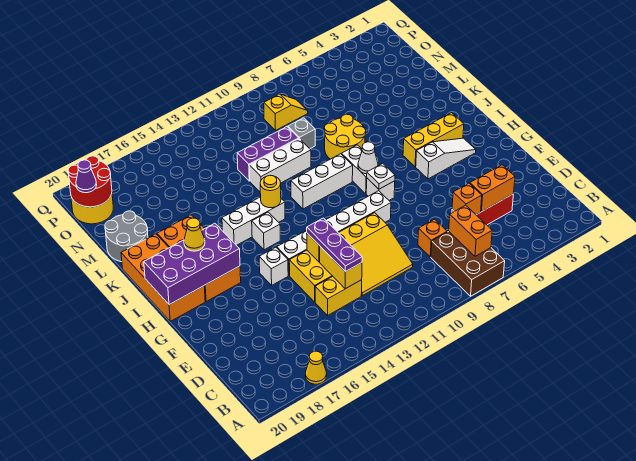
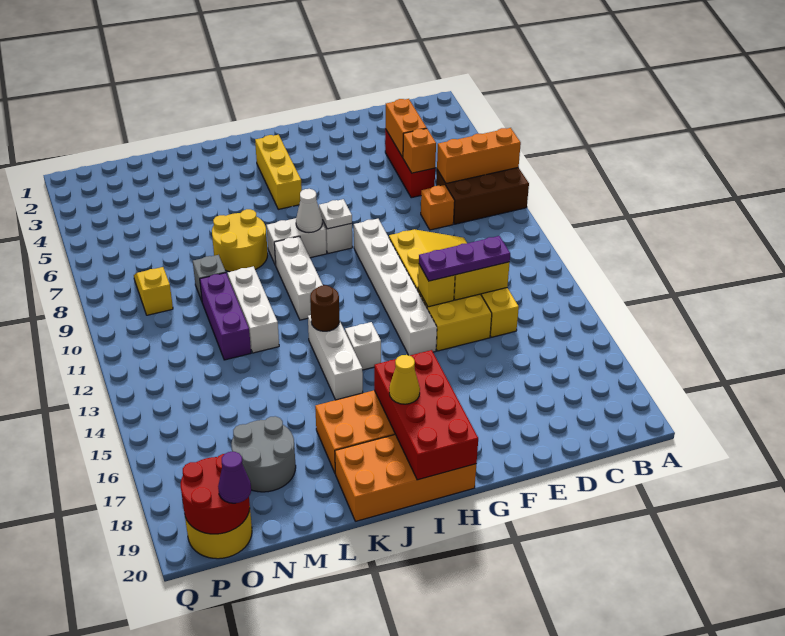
yellow 1x1 cone [305,351,327,384] -> none
orange 1x2 brick [449,205,492,256] -> orange 1x3 brick [437,128,521,183]
white 1x1 brick [259,247,288,285] -> none
white 1x3 slope [416,138,476,179] -> none
purple 2x4 brick [144,223,240,305] -> red 2x4 brick [374,350,478,480]
yellow 1x1 round brick [260,175,281,208] -> brown 1x1 round brick [310,285,339,331]
grey 2x2 round brick [105,211,148,262] -> grey 2x2 round brick moved to [231,416,296,492]

